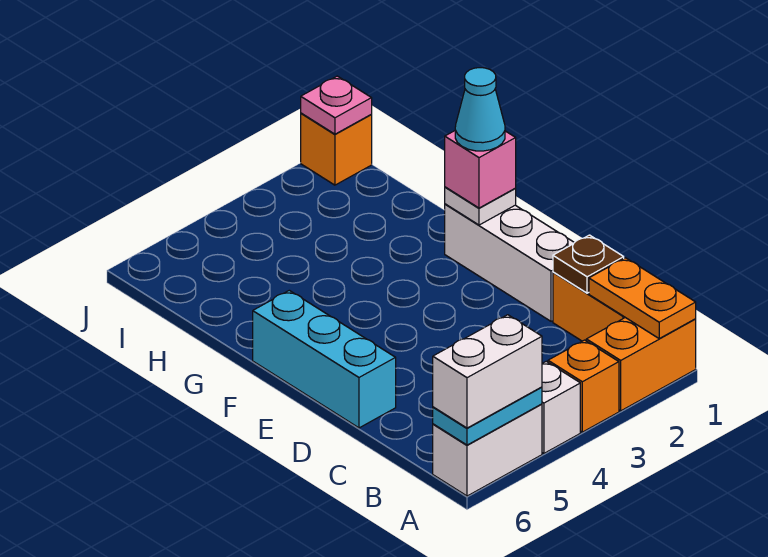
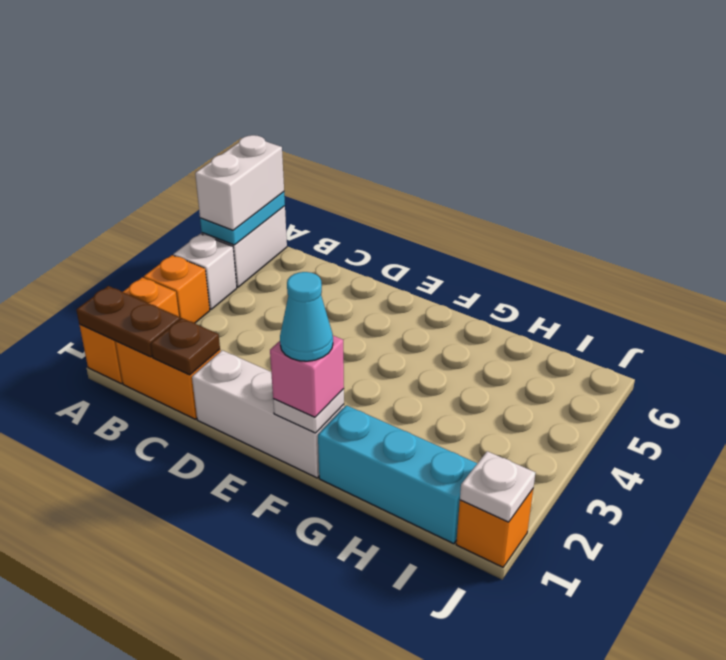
orange 1x2 plate [589,258,696,338] -> brown 1x2 plate [76,286,180,357]
cyan 1x3 brick [253,290,396,428] -> cyan 1x3 brick moved to [318,405,477,544]
pink 1x1 plate [301,76,372,134] -> white 1x1 plate [460,451,535,522]

